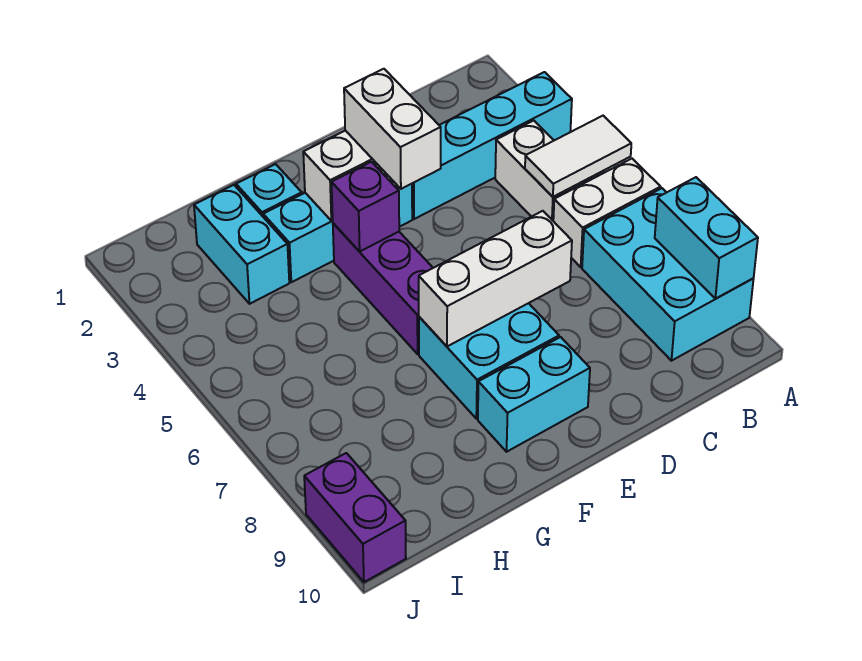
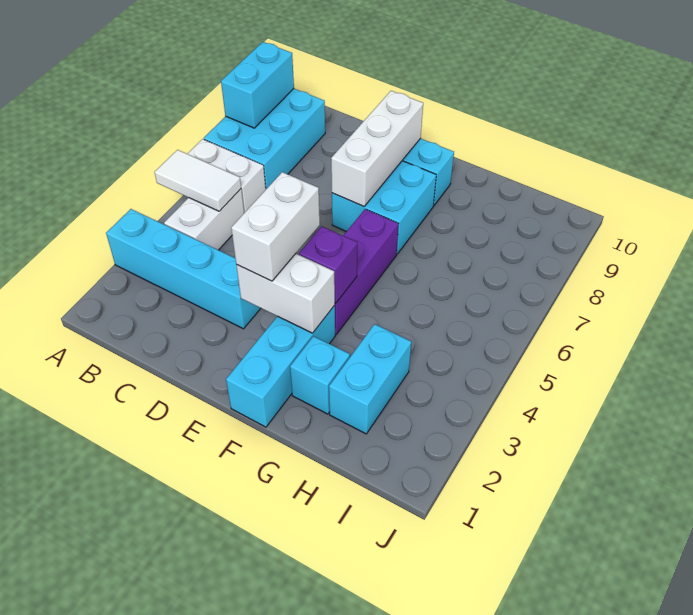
white 1x3 brick [419,211,572,346] -> white 1x3 brick turned to [331,91,423,206]
cyan 1x3 brick [263,184,412,282] -> cyan 1x3 brick turned to [226,306,335,427]
purple 1x2 brick [304,453,406,582] -> none

